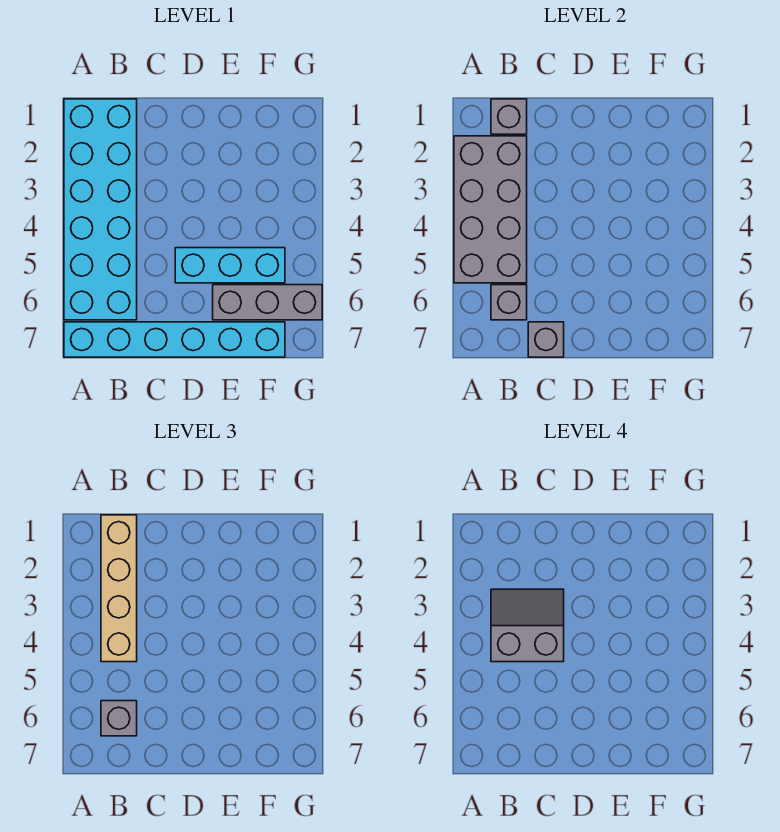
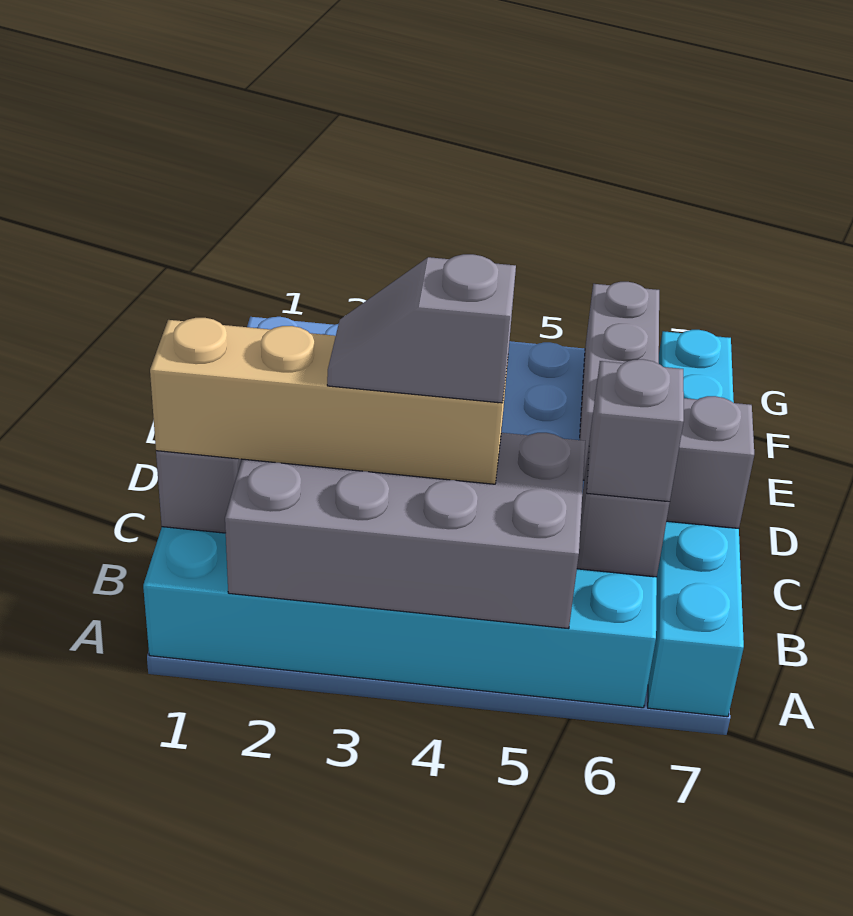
grey 2x2 slope [491,589,564,662] -> grey 1x2 slope [327,254,516,403]
cyan 1x3 brick [175,248,285,283] -> none

